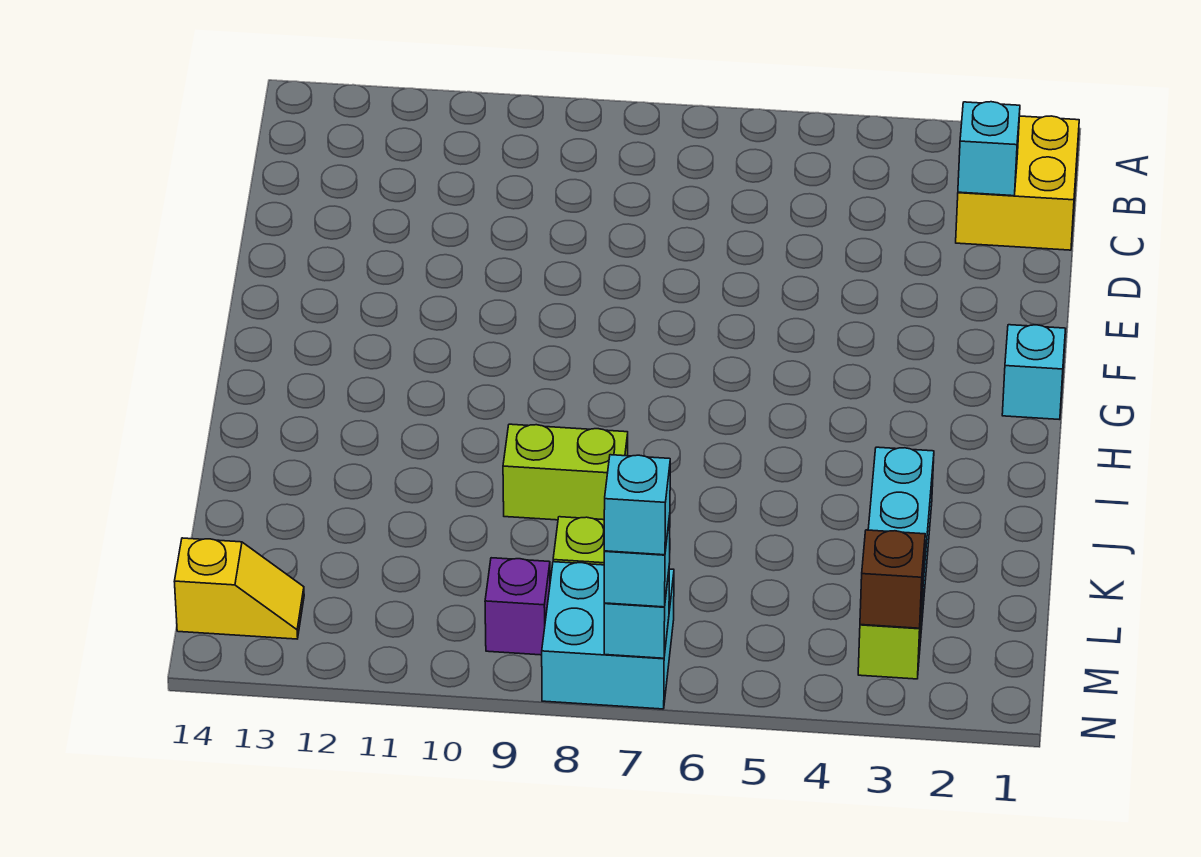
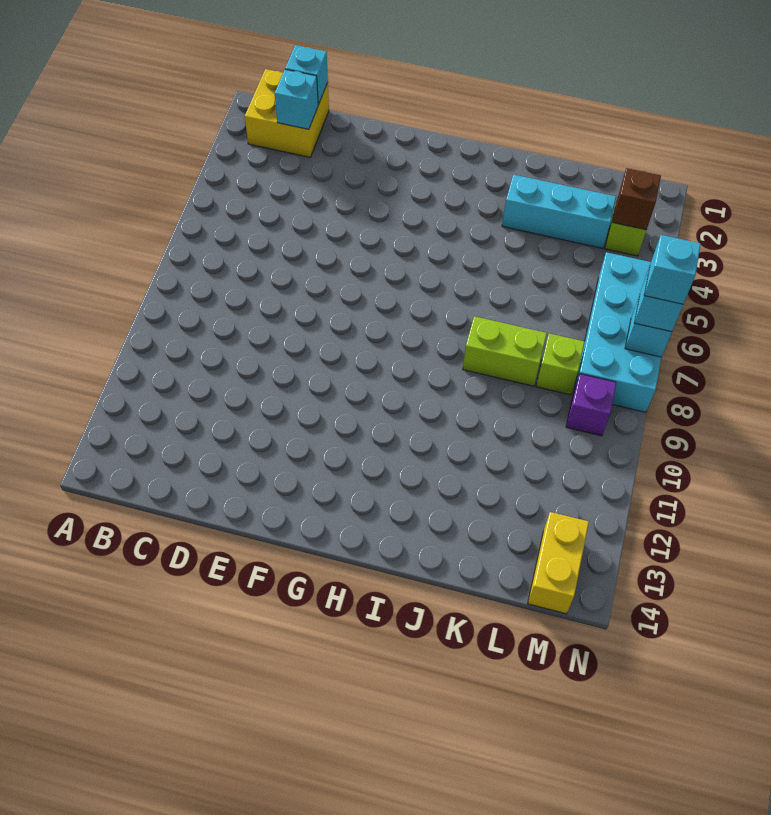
cyan 1x1 brick [1002,325,1065,420] -> cyan 1x1 brick moved to [285,45,328,105]
lime 1x2 brick [503,424,628,520] -> lime 1x2 brick turned to [463,316,547,386]
cyan 2x2 brick [542,562,674,709] -> cyan 2x4 brick [574,252,661,412]
yellow 1x2 slope [174,538,304,639] -> yellow 1x2 brick [528,512,589,614]

